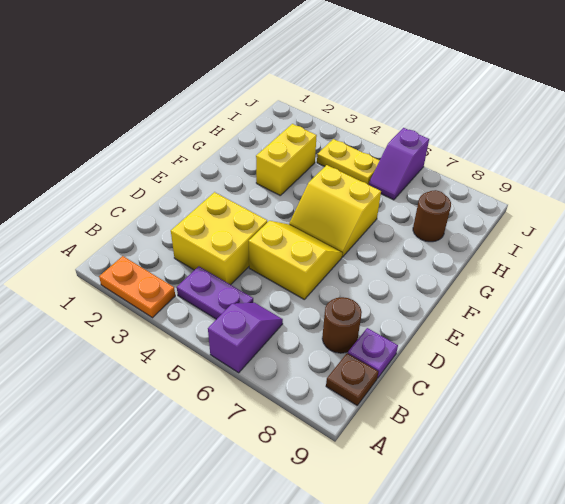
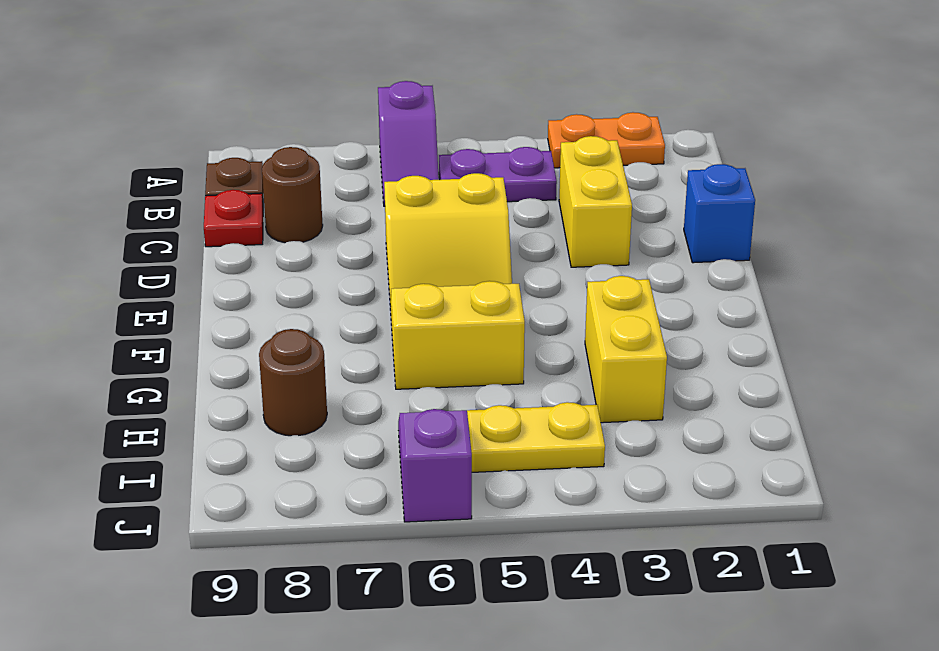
yellow 2x2 brick [171,192,267,285] -> yellow 1x2 brick [559,136,632,267]
purple 1x1 plate [348,328,398,378] -> red 1x1 plate [204,190,263,247]
none -> blue 1x1 brick [684,164,755,263]

